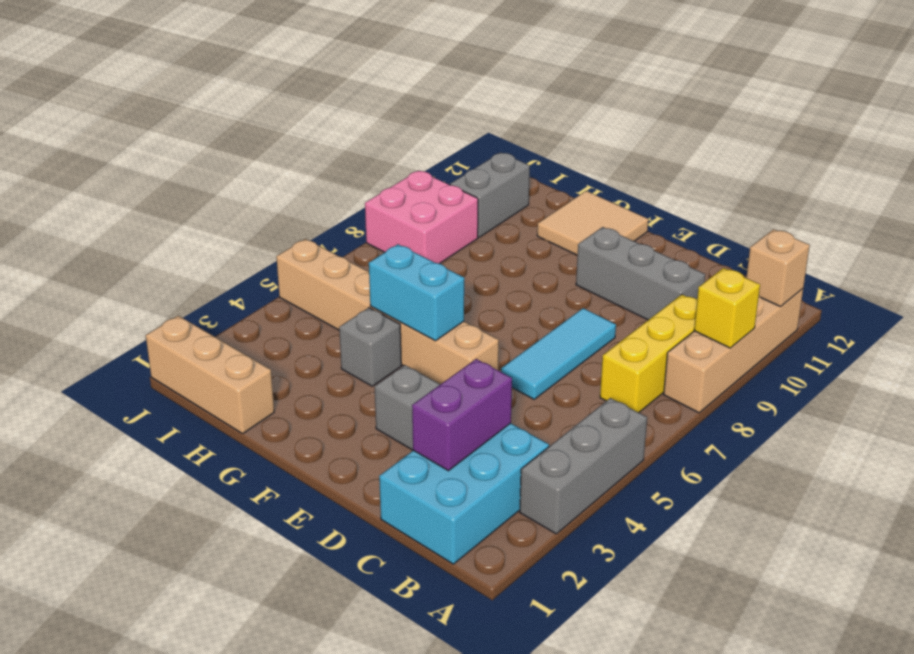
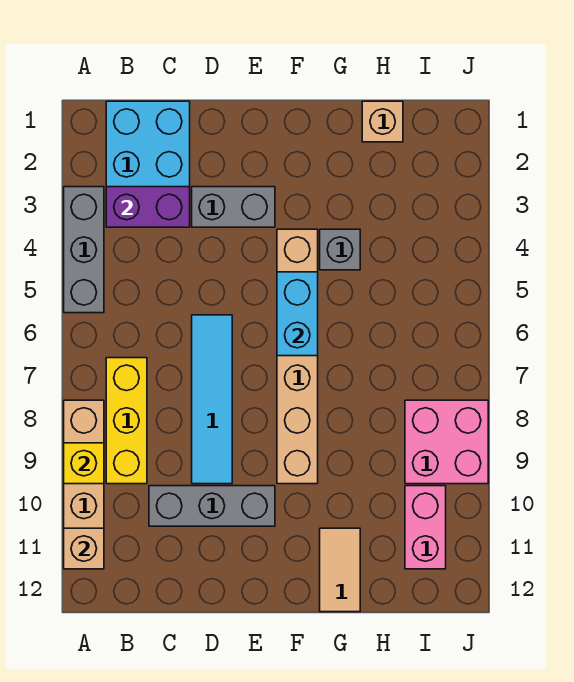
purple 1x2 brick [412,359,512,471] -> purple 1x2 brick turned to [106,187,190,227]
cyan 1x3 tile [501,308,616,399] -> cyan 1x4 tile [192,315,232,484]
tan 1x6 brick [276,239,499,385] -> tan 1x6 brick turned to [277,229,318,484]
cyan 1x2 brick [369,244,464,341] -> cyan 1x2 brick turned to [277,272,318,356]
tan 2x2 tile [537,191,648,255] -> tan 1x2 tile [320,528,360,612]
tan 1x3 brick [146,316,274,434] -> tan 1x1 brick [362,101,403,142]
grey 1x2 brick [450,152,530,238] -> pink 1x2 brick [405,486,446,569]

